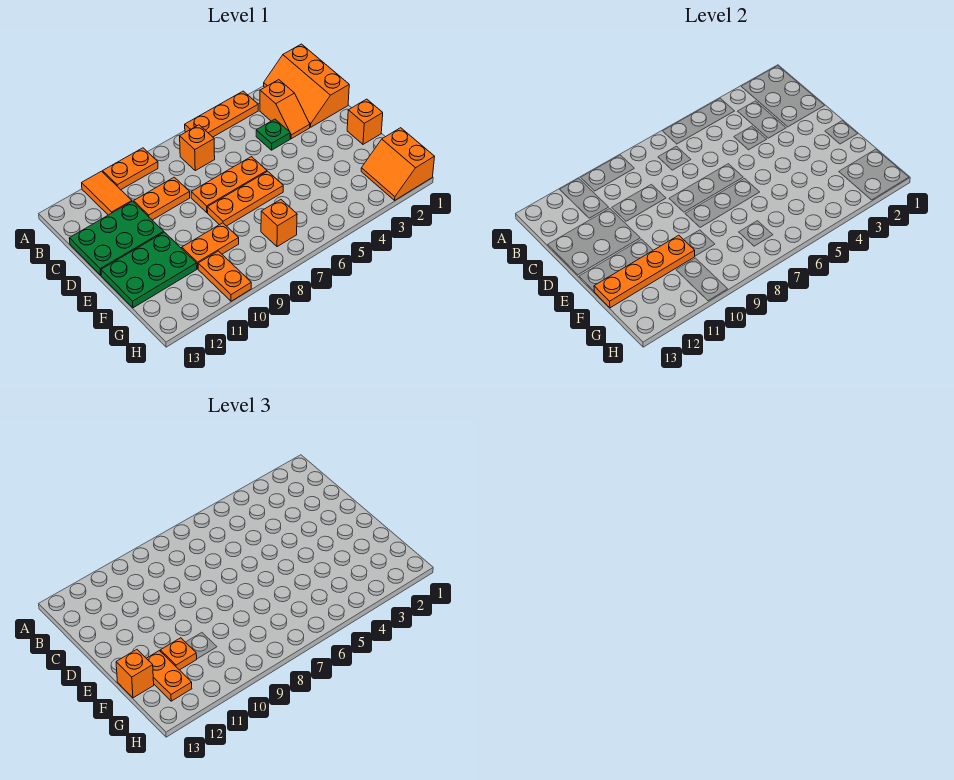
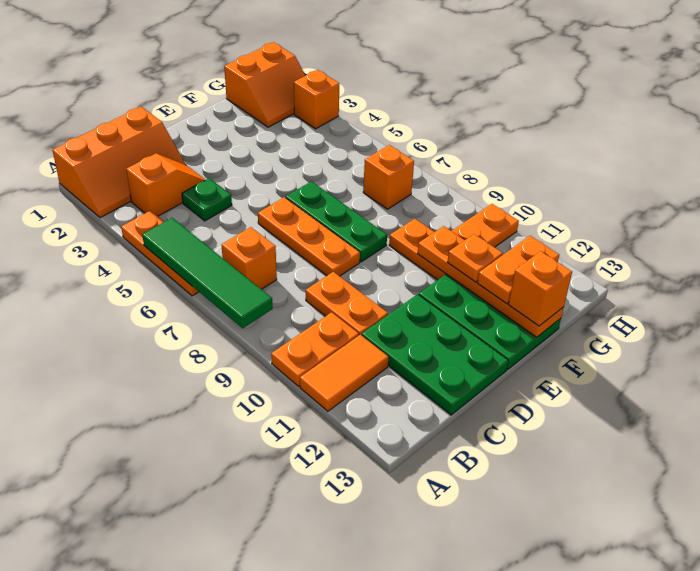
none -> green 1x4 tile [142,218,273,328]
orange 1x2 plate [103,148,158,190] -> orange 1x2 plate turned to [271,312,359,386]
orange 1x1 brick [347,99,383,144] -> orange 1x1 brick moved to [294,70,339,129]
orange 1x3 plate [207,171,283,226] -> green 1x3 plate [286,181,387,262]

